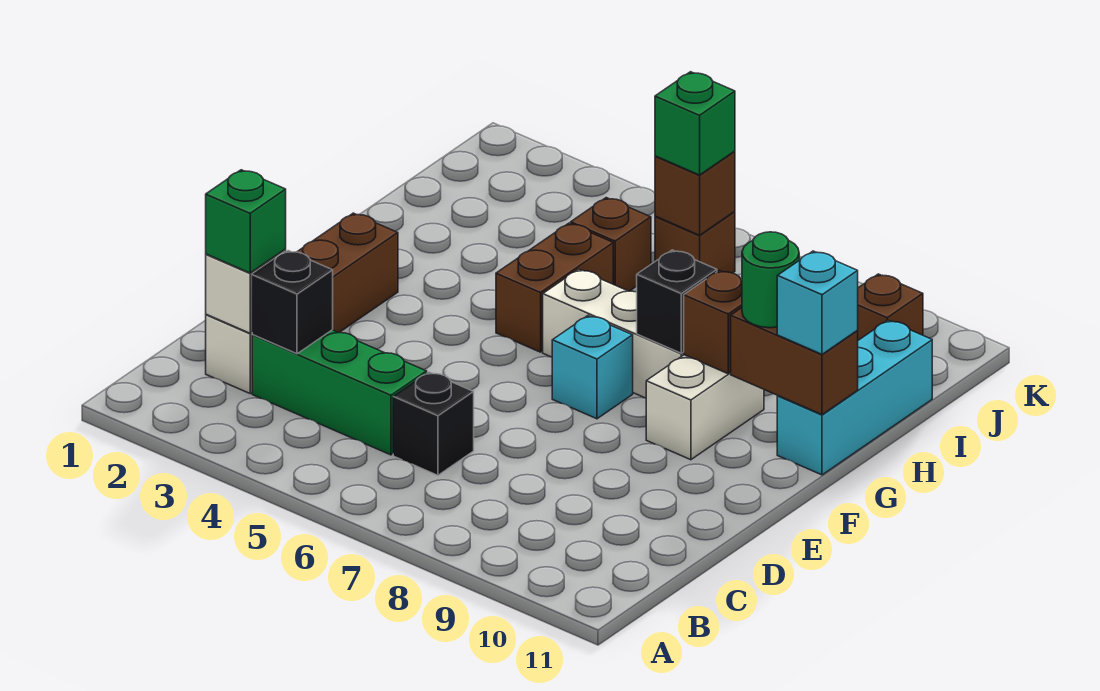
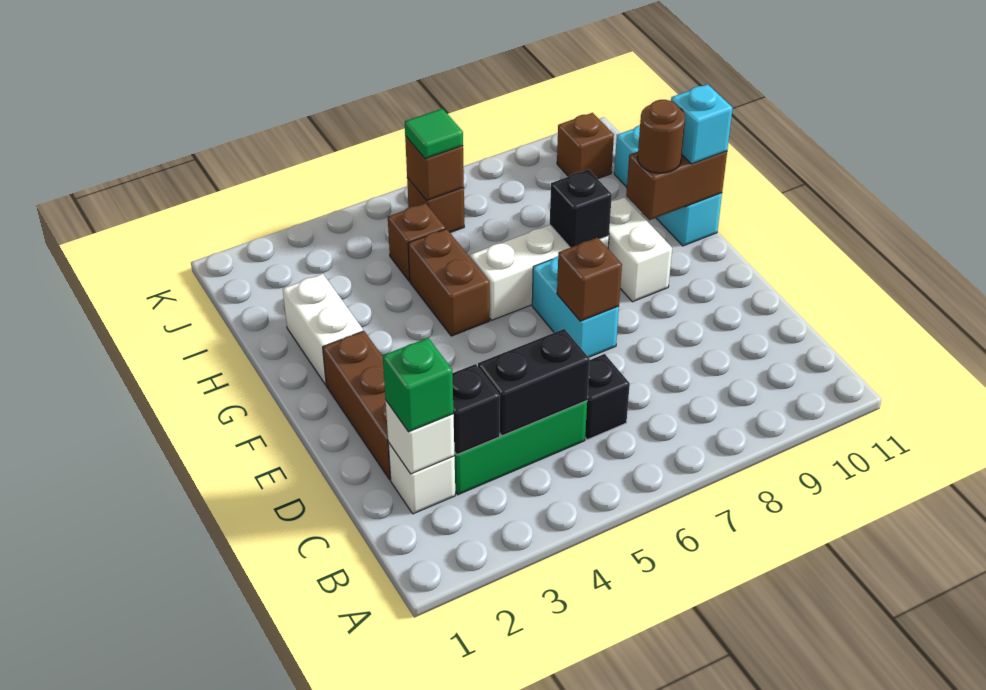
none -> black 1x2 brick [478,329,590,436]
cyan 1x1 brick [552,316,633,419] -> cyan 1x2 brick [532,257,619,357]
none -> white 1x2 brick [283,274,363,385]
brown 1x1 brick [684,270,742,374] -> brown 1x1 brick moved to [557,238,622,321]
green 1x1 round brick [742,232,799,328] -> brown 1x1 round brick [638,100,685,173]
green 1x1 brick [655,72,735,175] -> green 1x1 tile [405,109,463,159]

